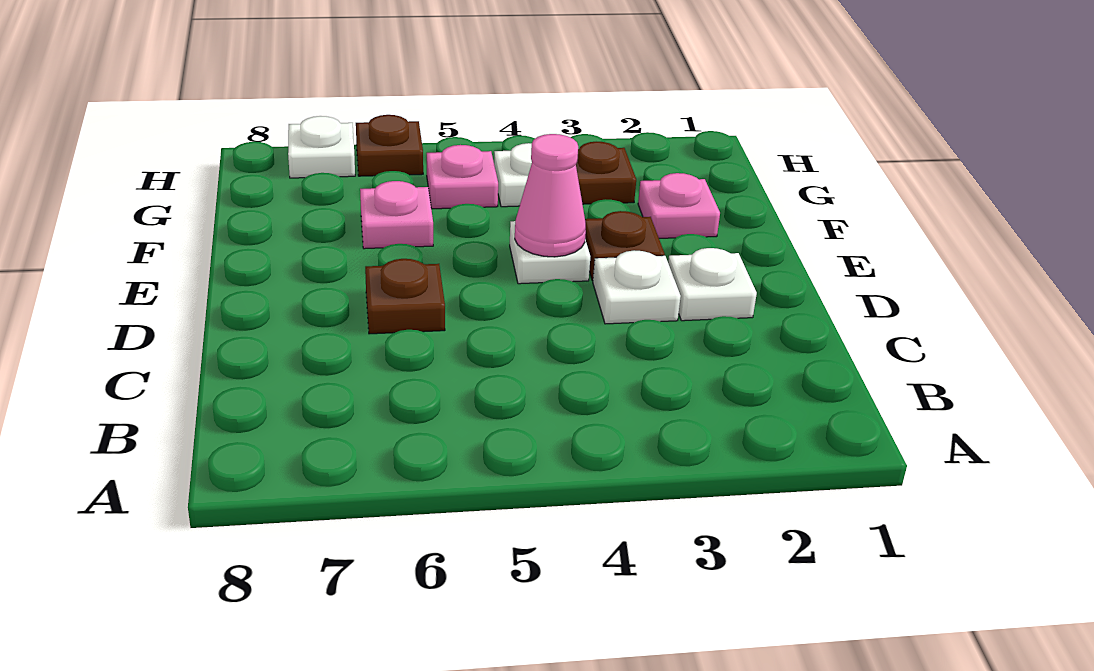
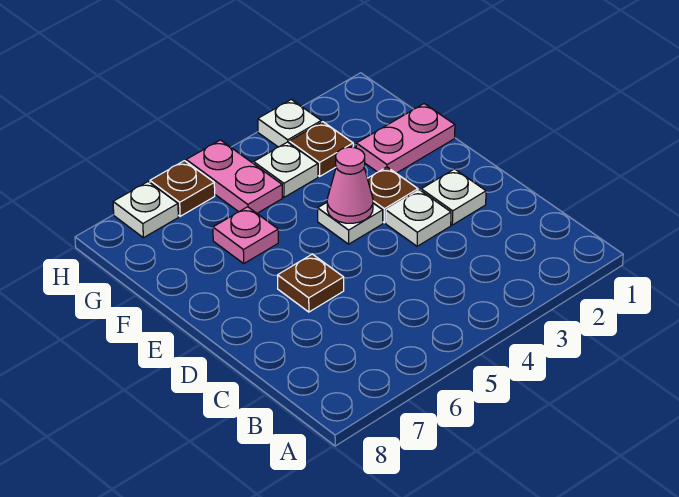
pink 1x1 plate [638,173,720,238] -> pink 1x2 plate [356,104,455,173]
pink 1x1 plate [427,145,498,209] -> pink 1x2 plate [186,140,282,213]
none -> white 1x1 plate [258,99,321,147]

